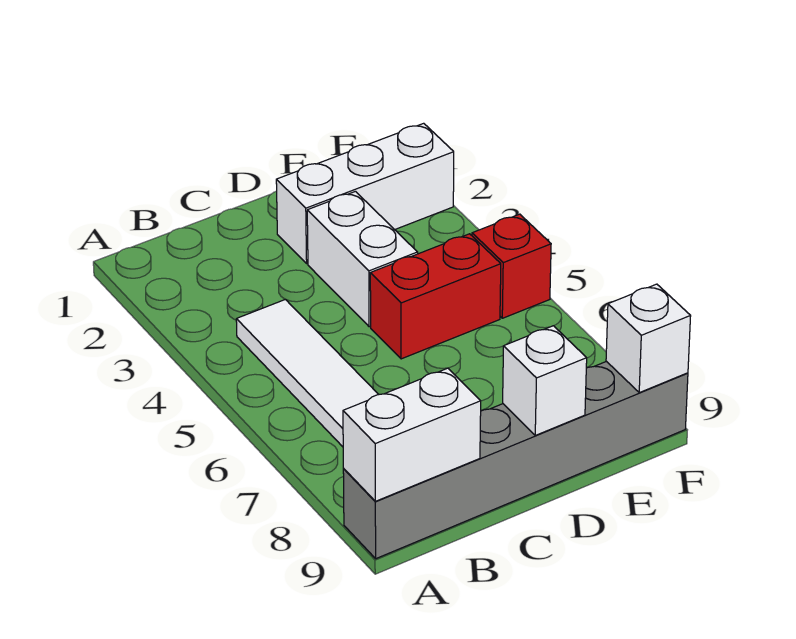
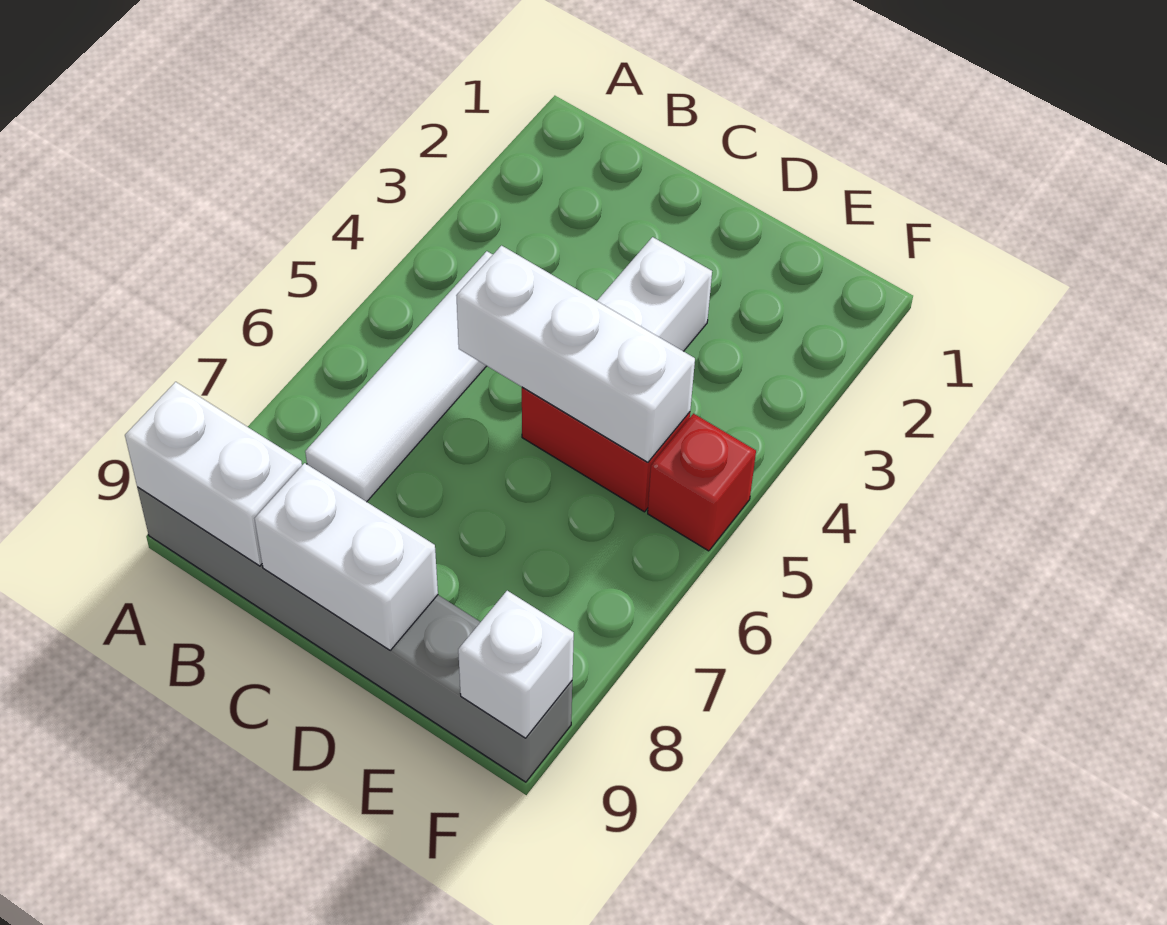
white 1x3 brick [276,123,454,263] -> white 1x3 brick moved to [456,246,695,462]
white 1x1 brick [503,326,587,435] -> white 1x2 brick [255,463,438,650]

